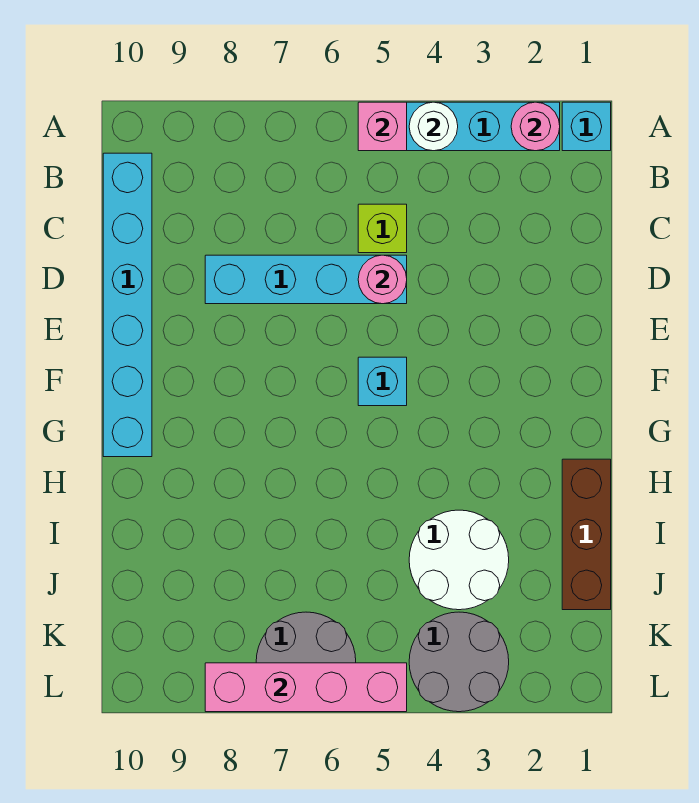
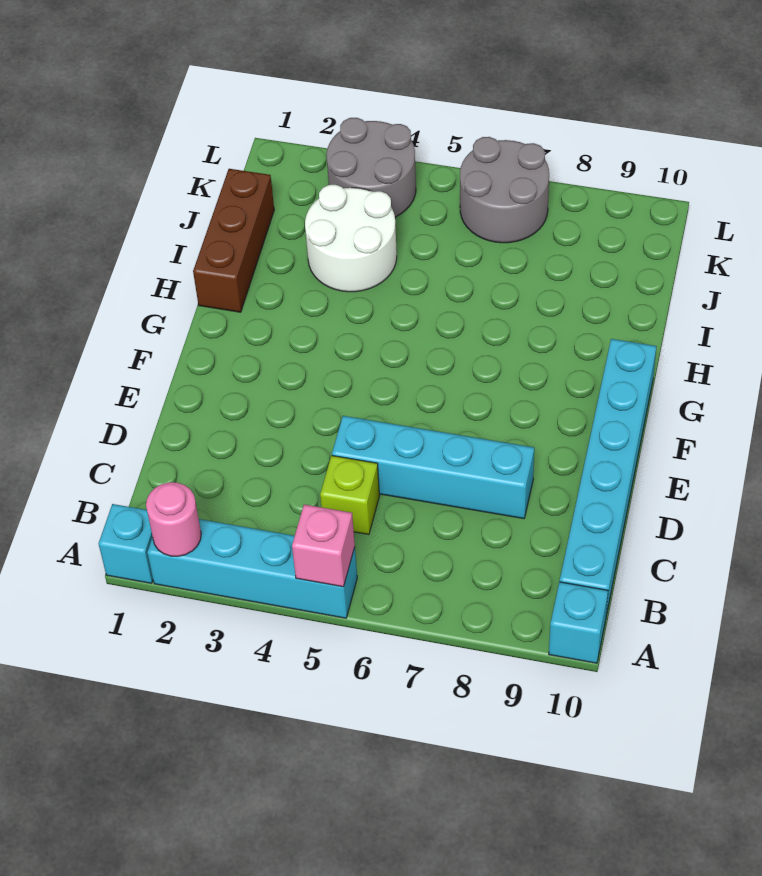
white 1x1 round brick [409,102,458,151] -> none
pink 1x1 round brick [358,255,407,304] -> none
cyan 1x1 brick [358,357,407,406] -> cyan 1x1 brick moved to [549,582,608,663]
pink 1x4 brick [205,663,407,712] -> none

